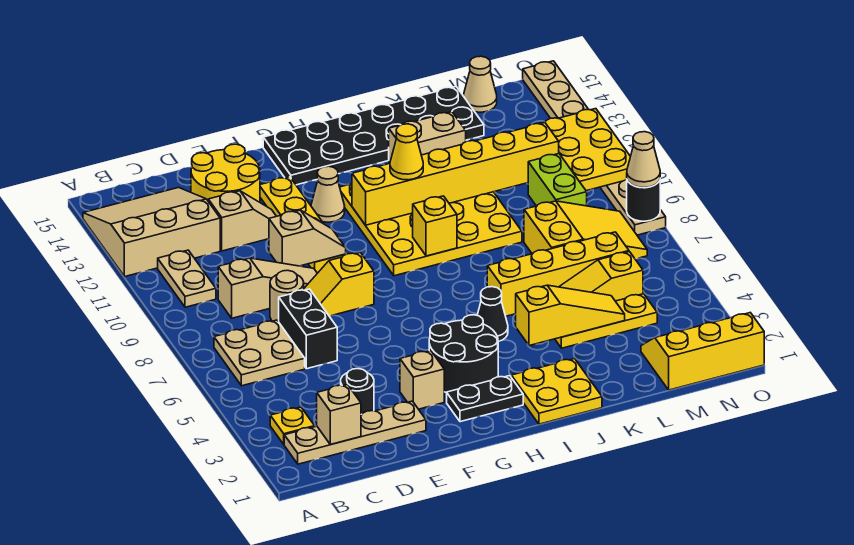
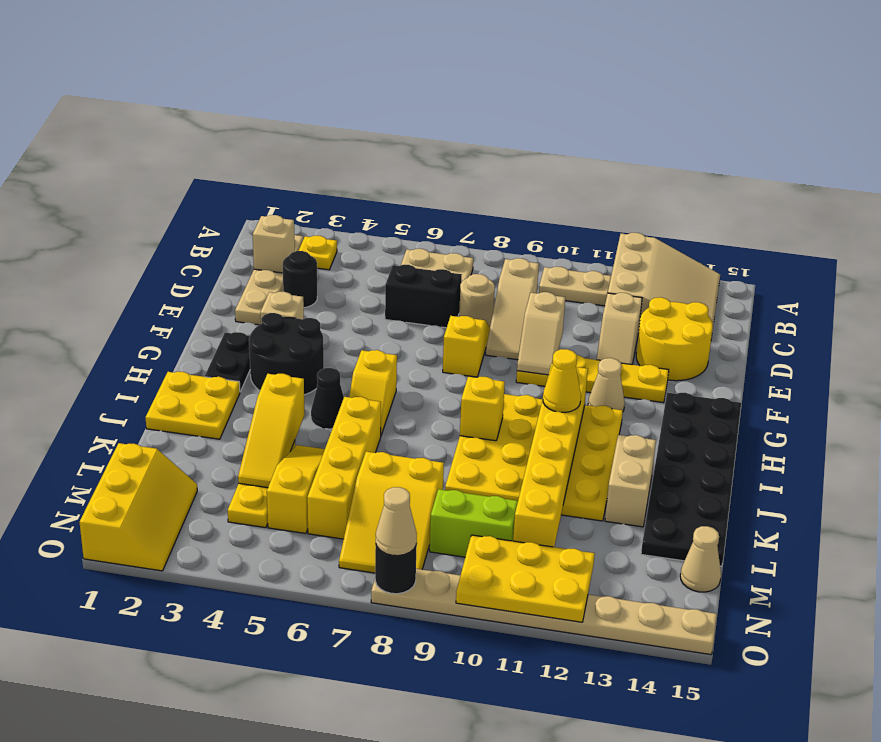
none -> yellow 1x2 slope [349,350,397,435]

